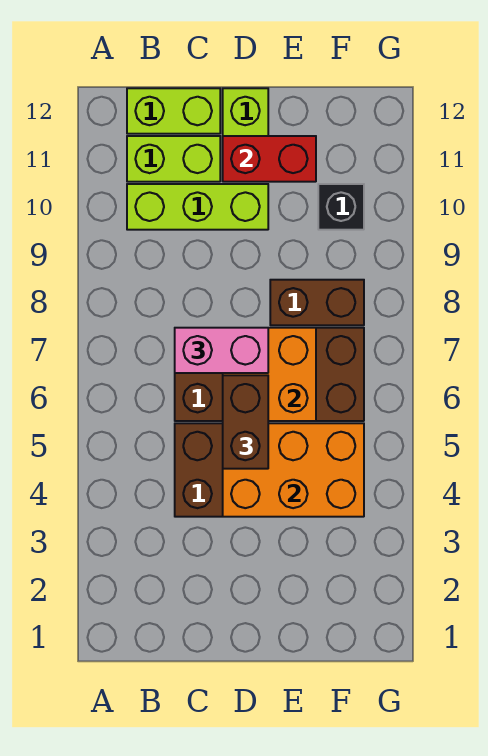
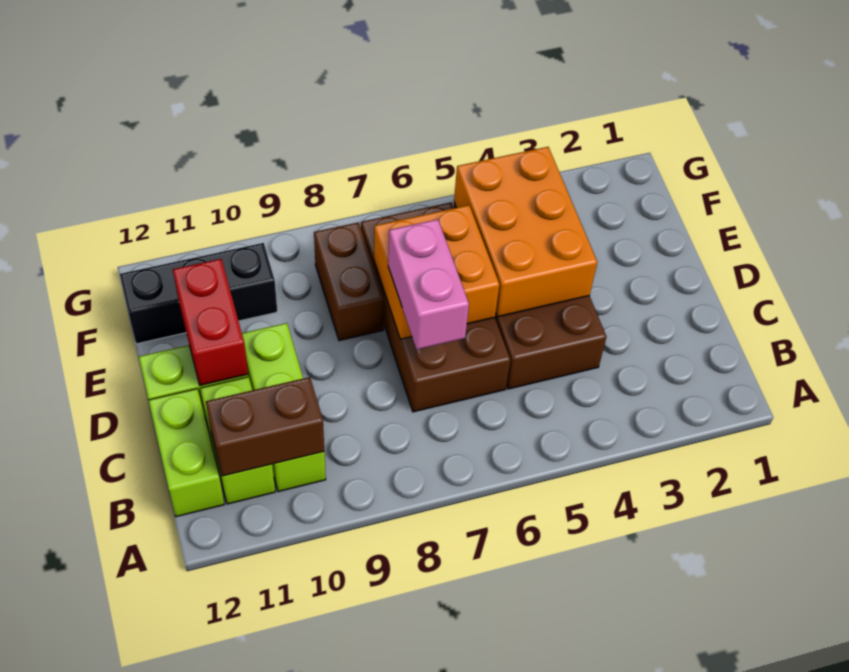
brown 1x2 brick [223,375,268,469] -> brown 1x2 brick moved to [206,377,324,476]
black 1x1 brick [318,184,364,230] -> black 1x3 brick [120,243,277,344]

